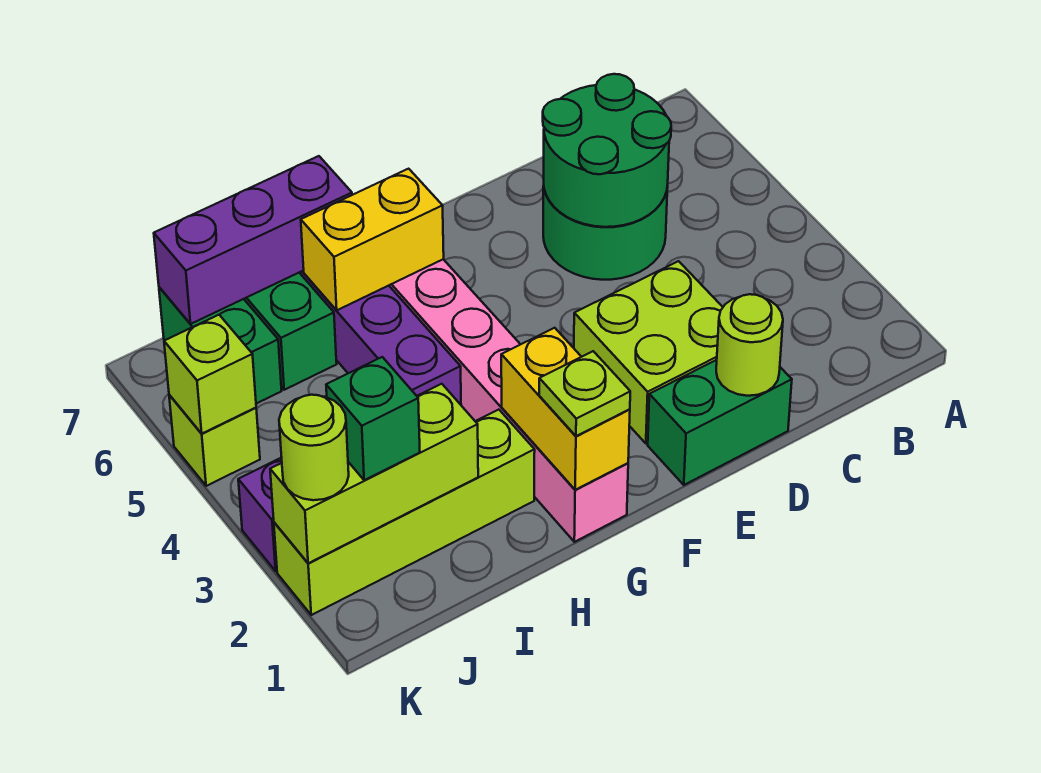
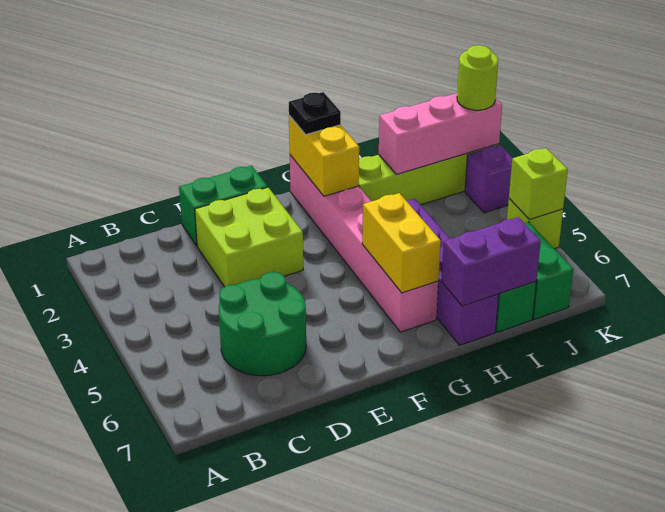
green 2x2 round brick [543,74,671,227] -> none
lime 1x1 round brick [716,294,783,396] -> none
lime 1x1 plate [539,351,630,436] -> black 1x1 plate [289,92,341,135]
yellow 1x2 brick [301,169,444,310] -> yellow 1x2 brick turned to [362,193,441,293]
purple 1x3 brick [154,156,352,324] -> purple 1x2 brick [441,217,541,306]
lime 1x3 brick [270,384,478,563] -> pink 1x3 brick [379,93,502,174]
green 1x1 brick [326,357,420,480] -> none

